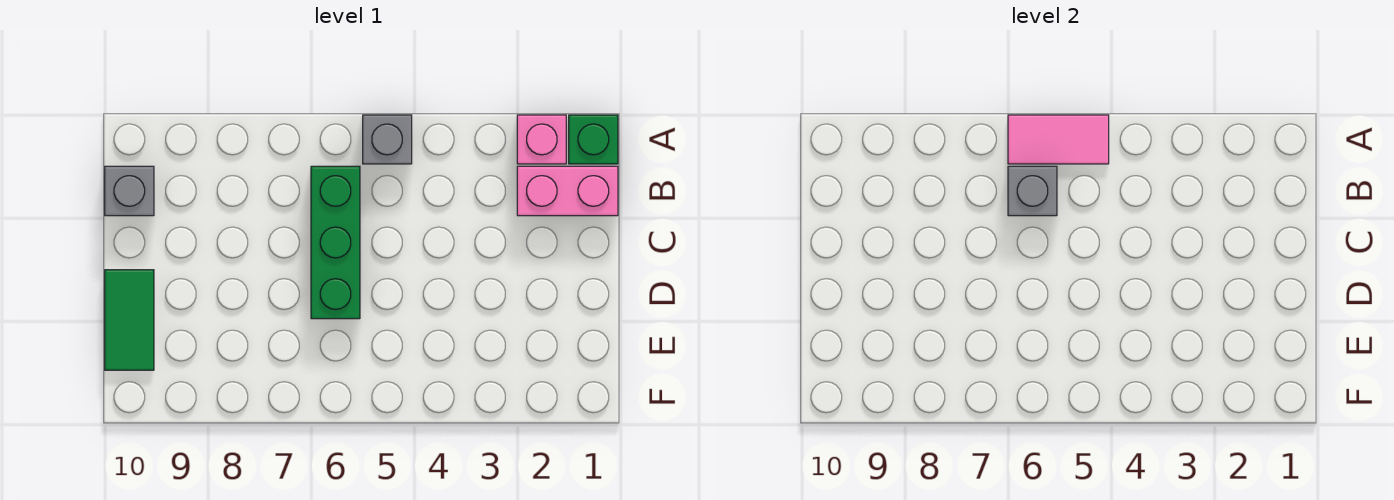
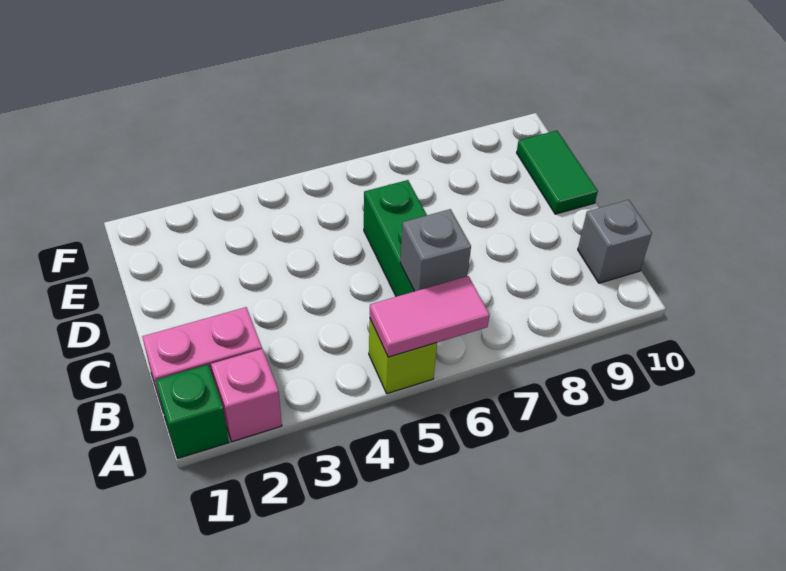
grey 1x1 brick [363,115,412,164] -> lime 1x1 brick [369,319,437,394]

